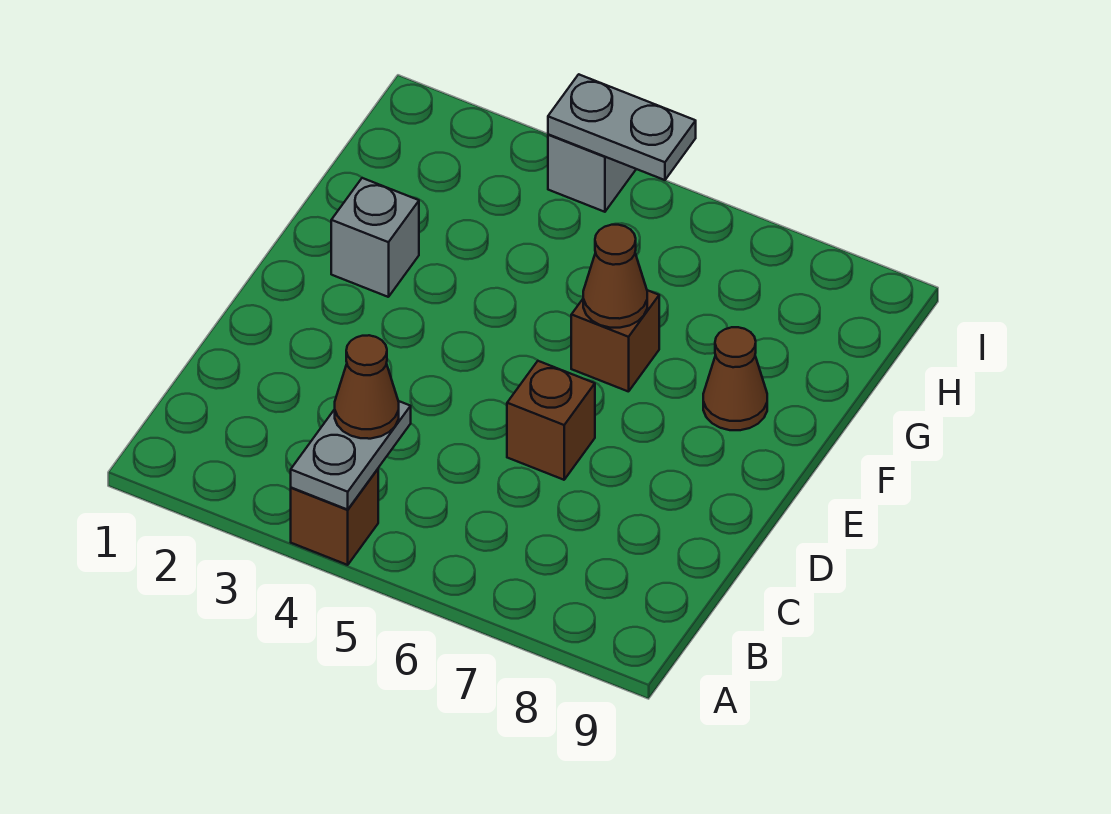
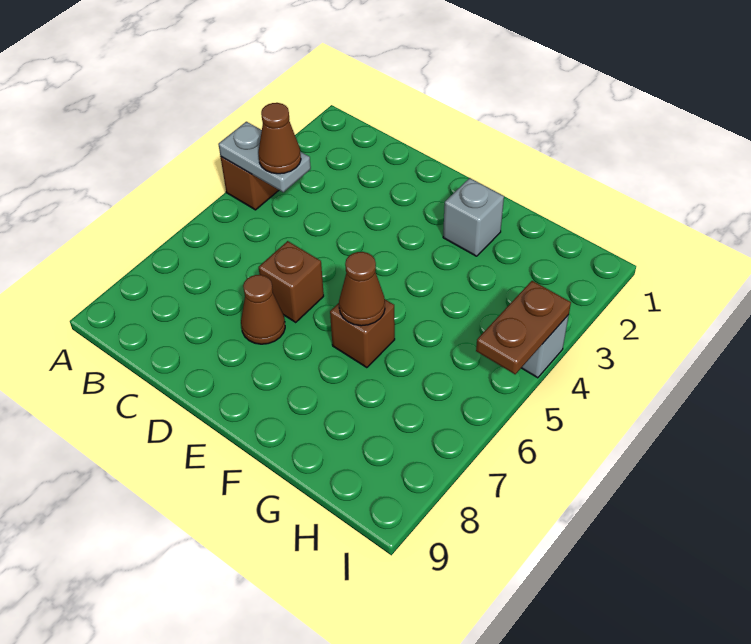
brown 1x1 cone [703,327,767,430] -> brown 1x1 cone moved to [241,275,285,344]
grey 1x2 plate [548,74,696,180] -> brown 1x2 plate [476,281,571,374]

